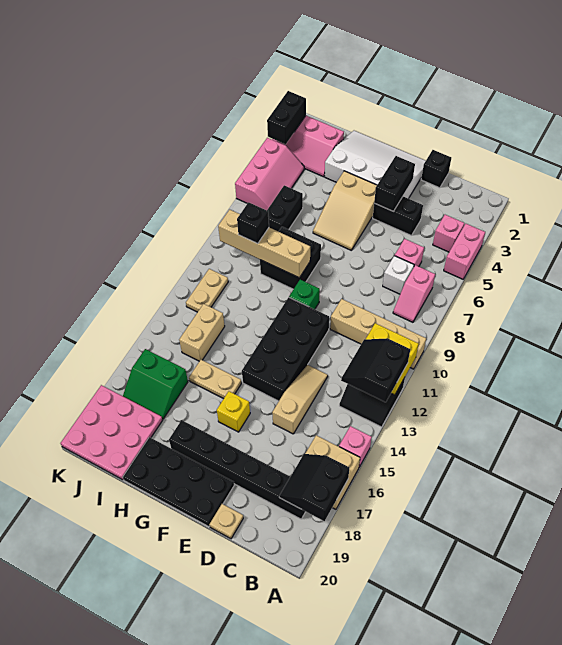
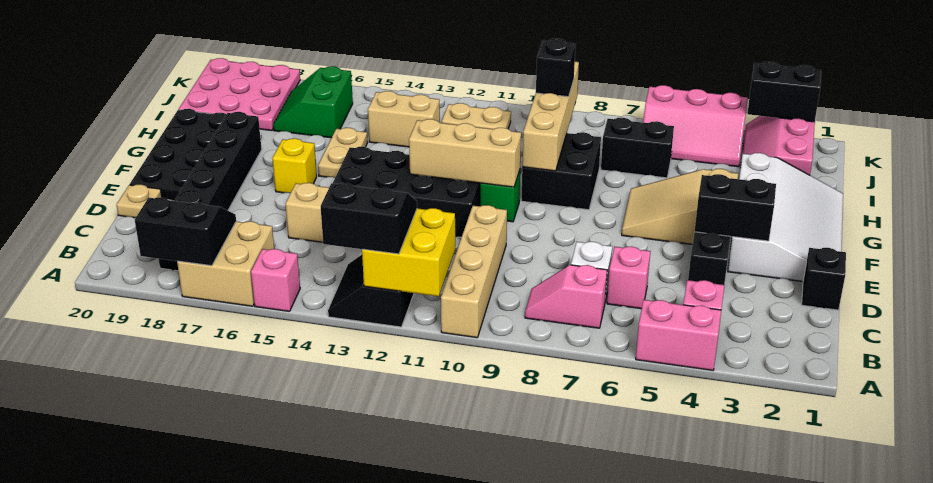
none -> tan 1x3 brick [409,119,521,187]

